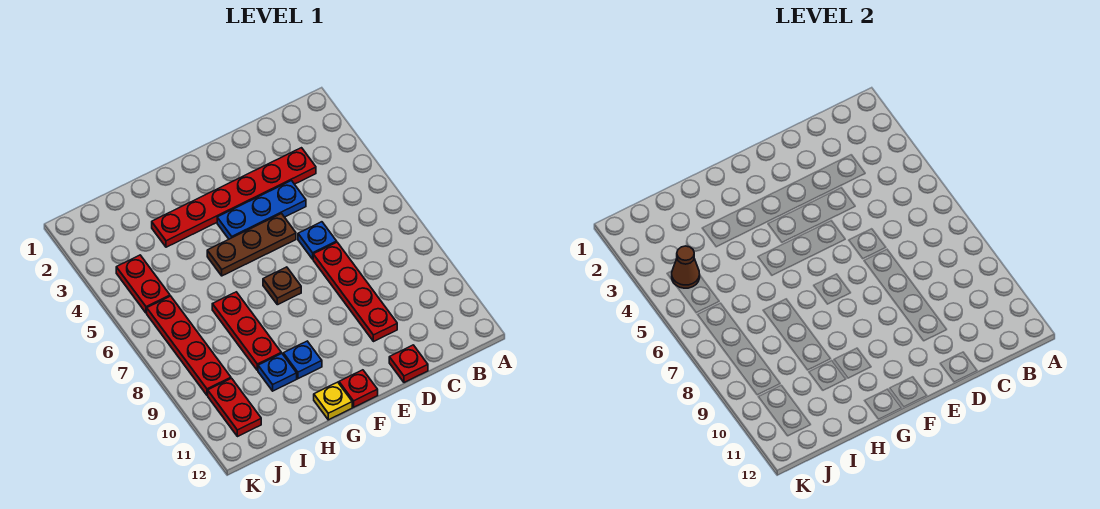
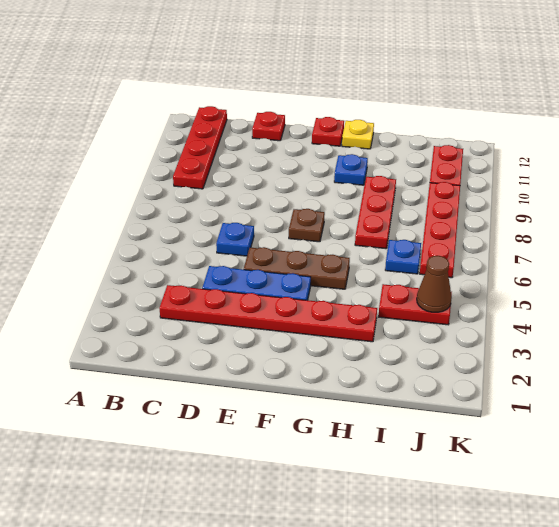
red 1x4 plate [313,242,397,342] -> red 1x4 plate moved to [173,106,227,189]
blue 1x1 plate [258,354,297,391] -> blue 1x1 plate moved to [385,240,421,274]
red 1x2 plate [116,255,170,313] -> red 1x2 plate turned to [379,284,452,325]

